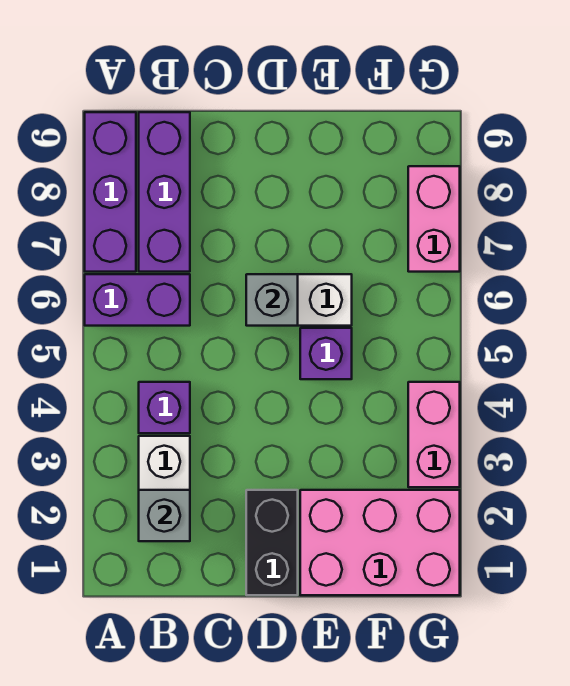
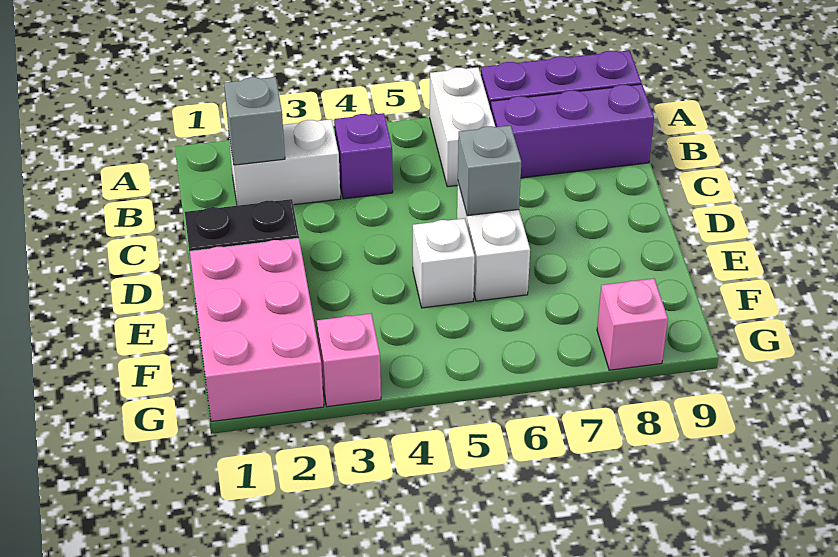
purple 1x2 brick [85,274,190,326] -> white 1x2 brick [430,67,495,187]
purple 1x1 brick [300,328,352,379] -> white 1x1 brick [413,218,475,308]
pink 1x2 brick [408,382,460,487] -> pink 1x1 brick [317,314,381,407]
pink 1x2 brick [408,166,460,272] -> pink 1x1 brick [597,278,668,370]

